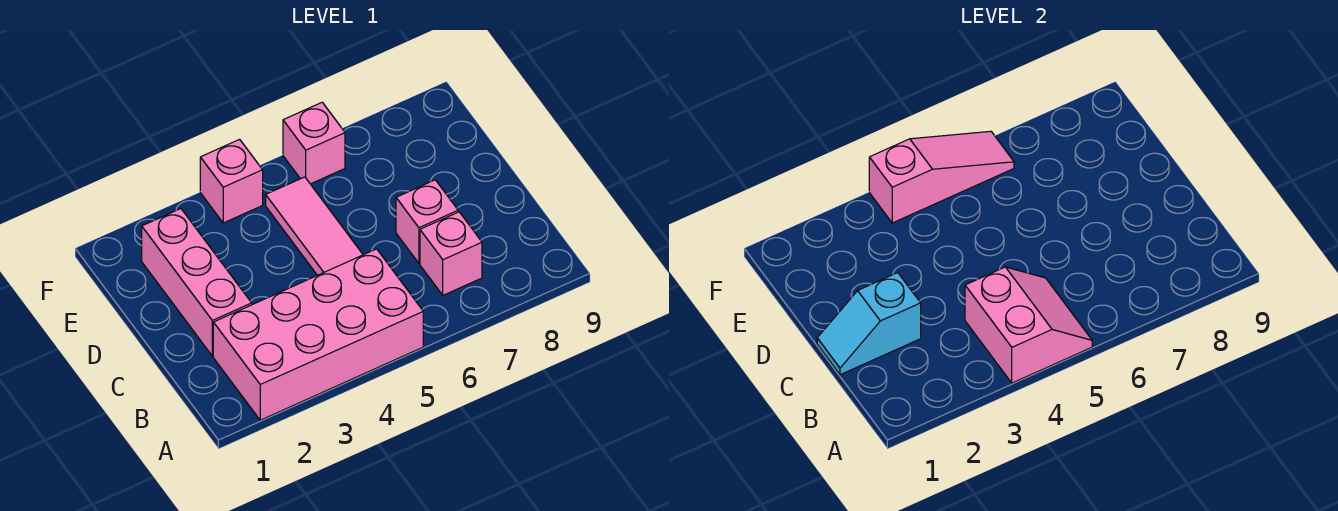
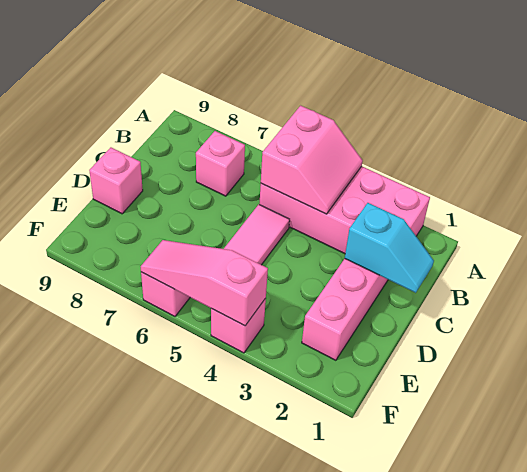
pink 2x2 slope [965,267,1092,383] -> pink 2x2 slope turned to [261,106,363,214]
pink 1x1 brick [396,180,458,263] -> pink 1x1 brick moved to [89,148,143,214]

